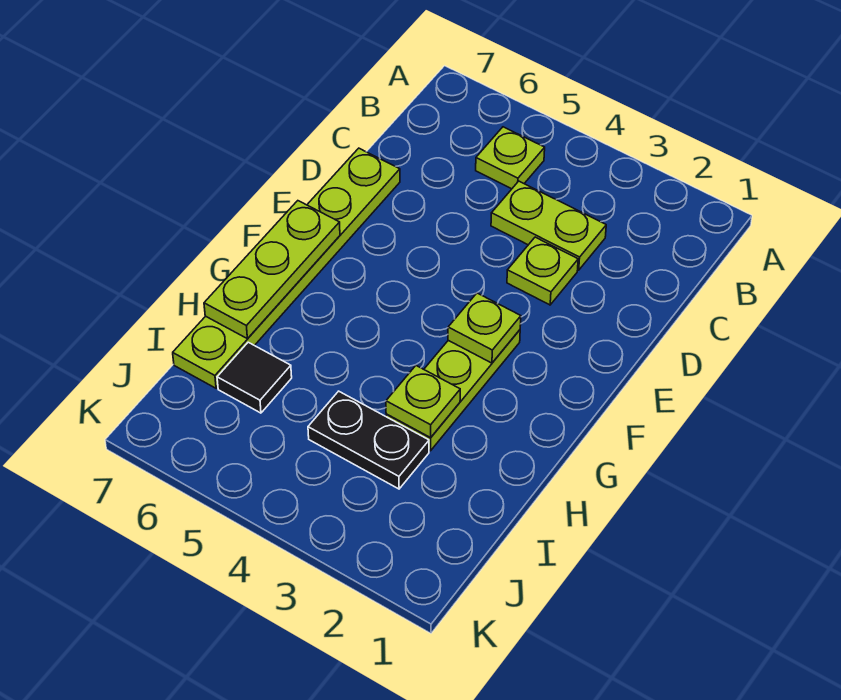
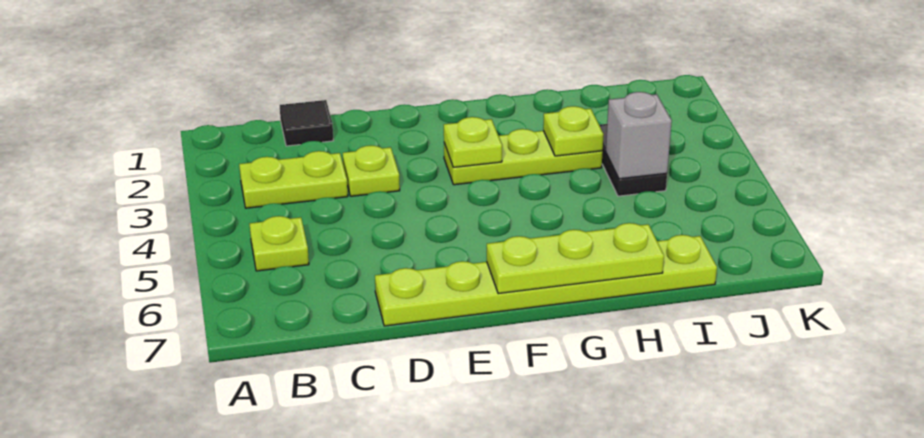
lime 1x2 plate [491,181,606,270] -> lime 1x2 plate turned to [239,151,348,208]
none -> grey 1x1 brick [606,92,672,179]
black 1x1 tile [217,342,292,413] -> black 1x1 tile moved to [280,100,333,146]

